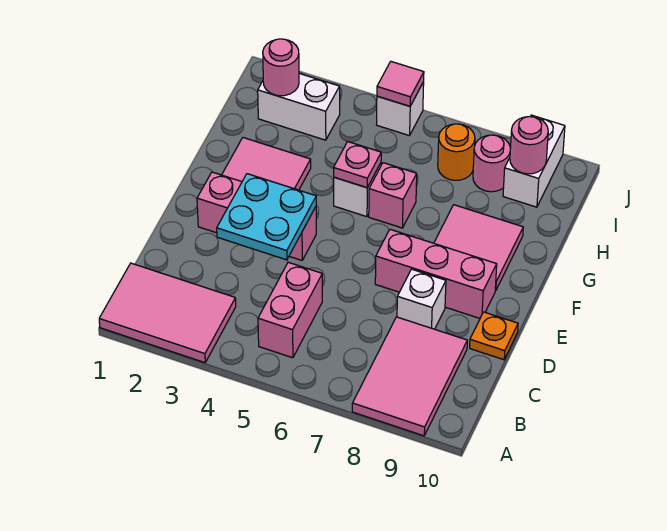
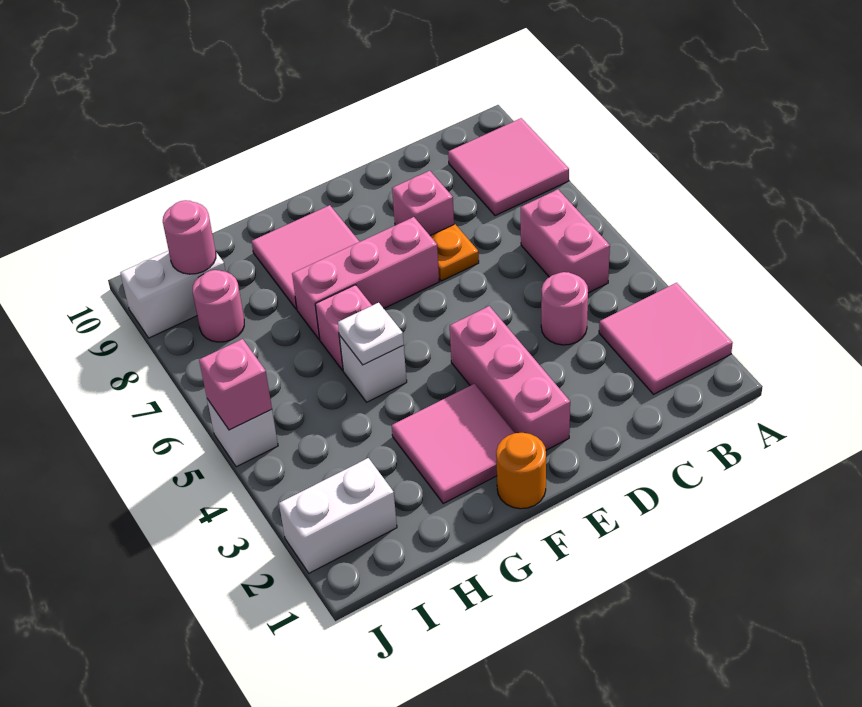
pink 2x3 tile [99,263,236,363] -> pink 2x2 tile [599,283,733,394]
pink 2x3 tile [352,317,467,436] -> pink 2x2 tile [448,118,569,216]
pink 1x2 brick [258,262,322,358] -> pink 1x2 brick turned to [521,190,610,293]
cyan 2x2 plate [217,174,316,260] -> none
white 1x1 brick [397,269,446,329] -> pink 1x1 brick [392,171,454,236]
orange 1x1 plate [470,312,518,360] -> orange 1x1 plate moved to [431,224,479,281]
pink 1x3 brick [375,229,497,318] -> pink 1x3 brick turned to [292,217,439,339]
pink 1x1 plate [334,142,381,188] -> white 1x1 plate [338,303,404,365]
white 1x2 brick [258,74,340,140] -> white 1x2 brick turned to [279,458,397,573]
pink 1x1 round brick [263,39,299,96] -> pink 1x1 round brick moved to [541,272,588,345]
orange 1x1 round brick [438,124,475,180] -> orange 1x1 round brick moved to [496,433,546,509]
pink 1x1 tile [377,62,424,106] -> pink 1x1 brick [199,339,272,430]

